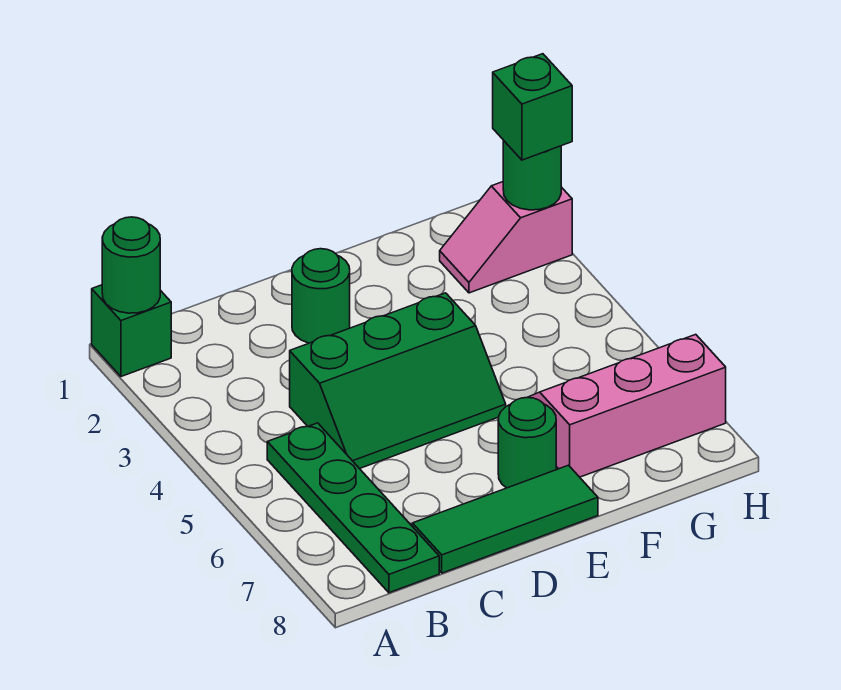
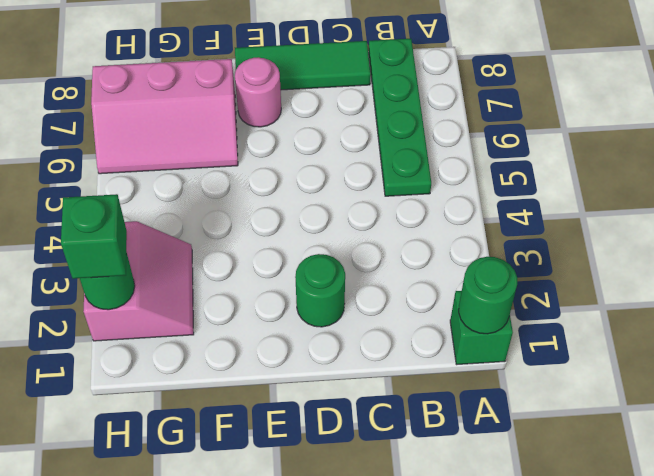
green 2x3 slope [290,293,506,469] -> none
green 1x1 round brick [498,397,556,488] -> pink 1x1 round brick [235,57,281,127]
pink 1x2 slope [440,182,572,293] -> pink 2x2 slope [84,221,194,341]

